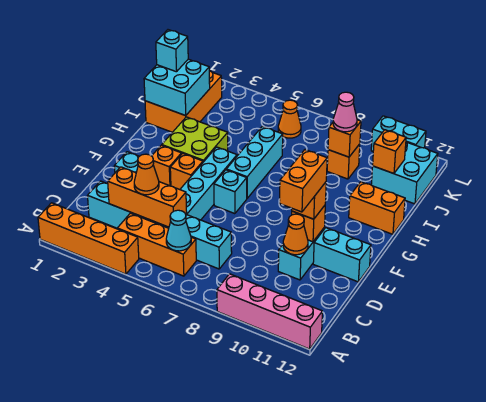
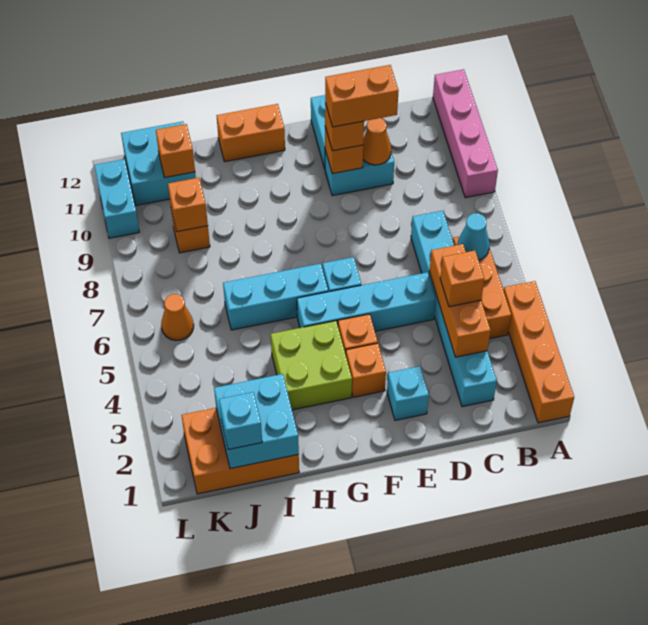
orange 1x1 cone [134,154,159,195] -> orange 1x1 brick [440,251,484,307]
orange 1x2 brick [349,182,405,234] -> orange 1x2 brick turned to [217,104,285,162]
pink 1x1 cone [333,92,357,132] -> none

